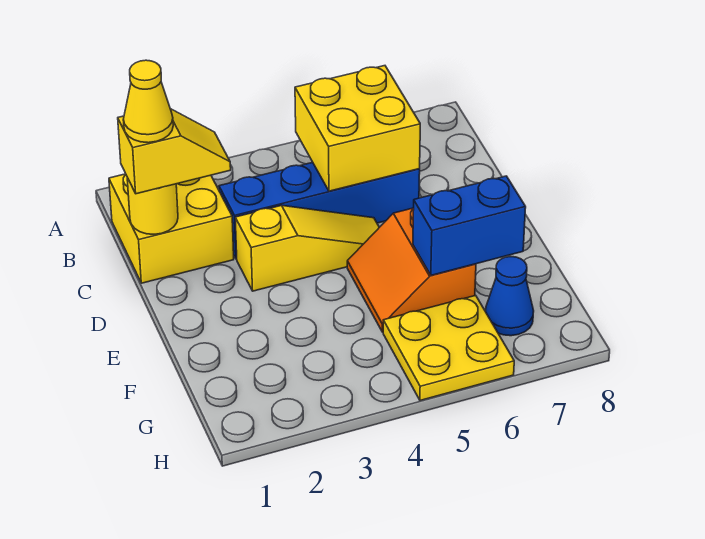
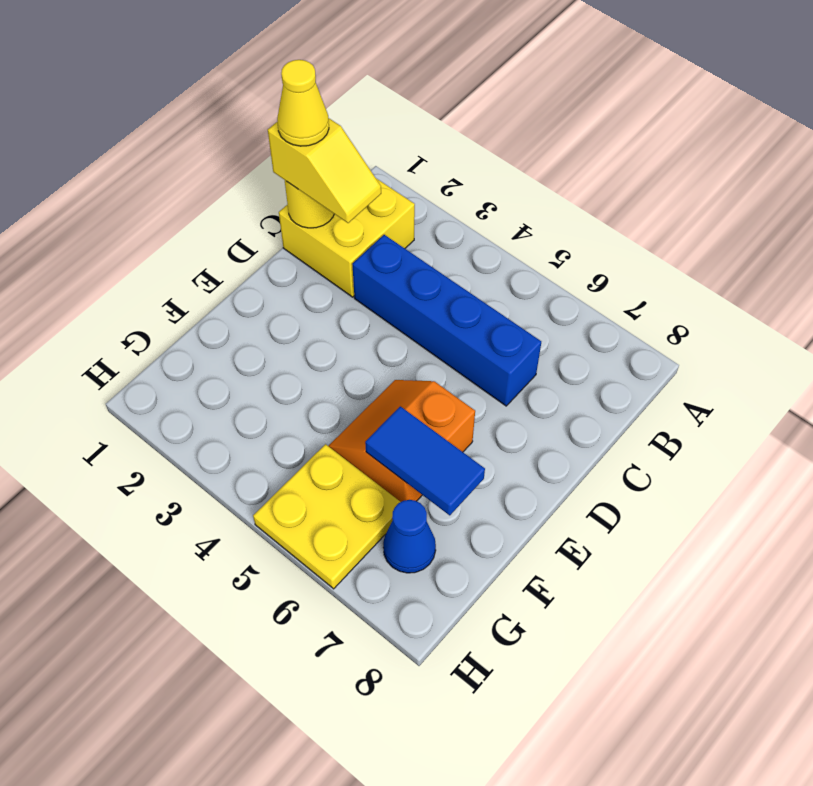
yellow 2x2 brick [295,66,420,191] -> none
yellow 1x3 slope [235,206,379,291] -> none
blue 1x2 brick [413,176,526,275] -> blue 1x2 tile [365,406,485,515]

